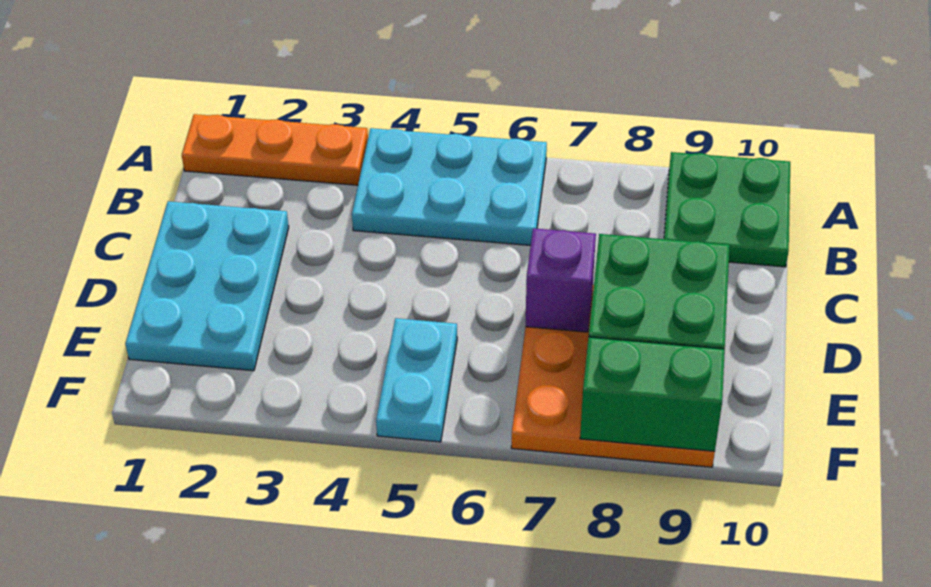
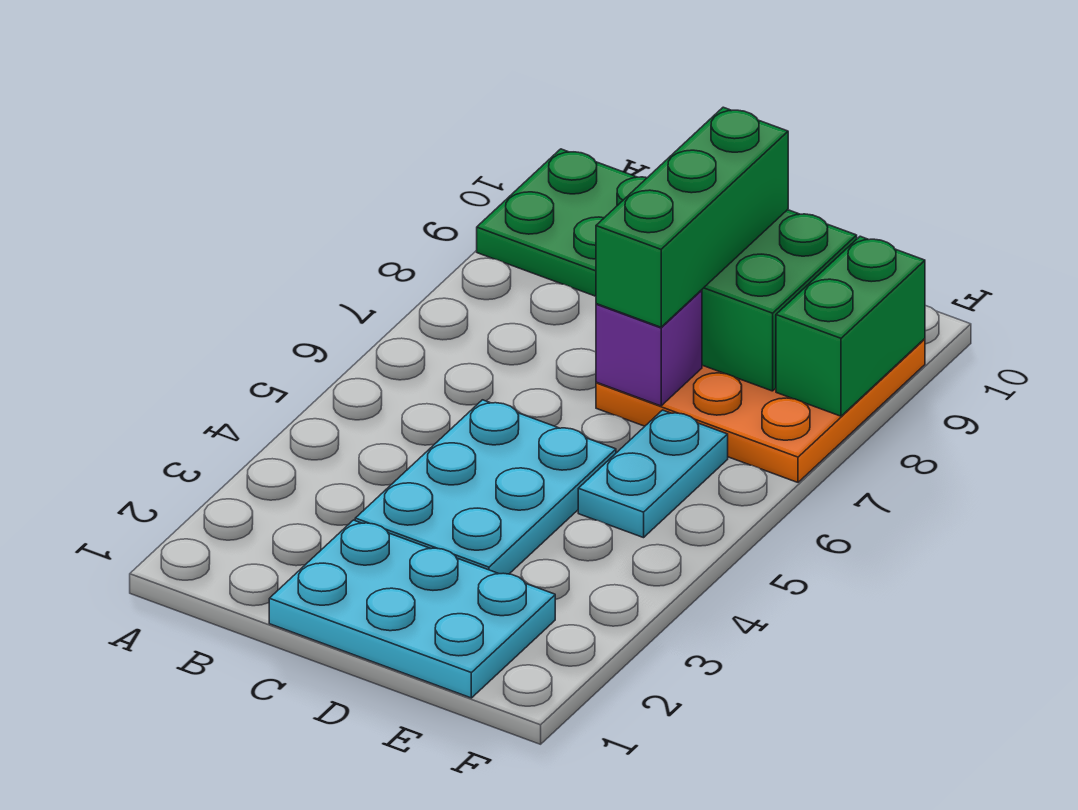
orange 1x3 plate [182,114,368,185] -> none
cyan 2x3 plate [352,128,547,245] -> cyan 2x3 plate moved to [355,400,616,574]
none -> green 1x3 brick [596,107,788,327]
cyan 1x2 plate [376,318,457,442] -> cyan 1x2 plate turned to [578,410,728,538]

